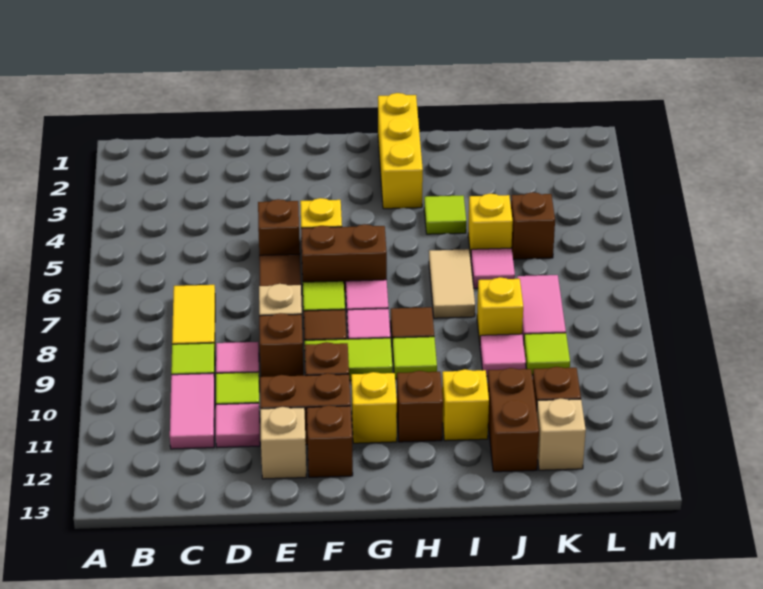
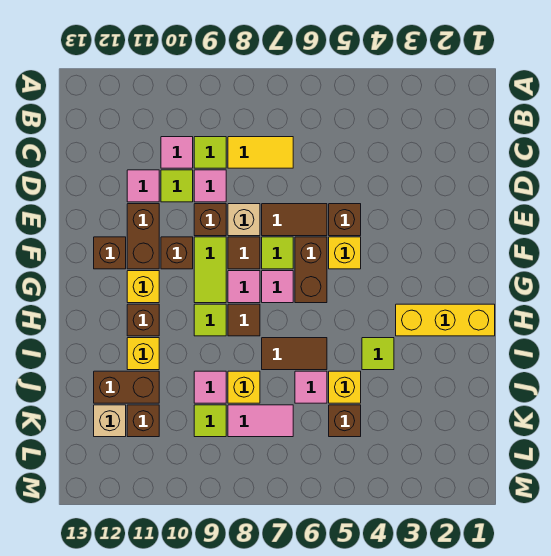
pink 1x2 tile [170,373,215,449] -> pink 1x1 tile [161,137,193,168]
tan 1x1 brick [260,407,306,479] -> none
tan 1x2 tile [429,249,475,318] -> brown 1x2 tile [262,338,327,370]

